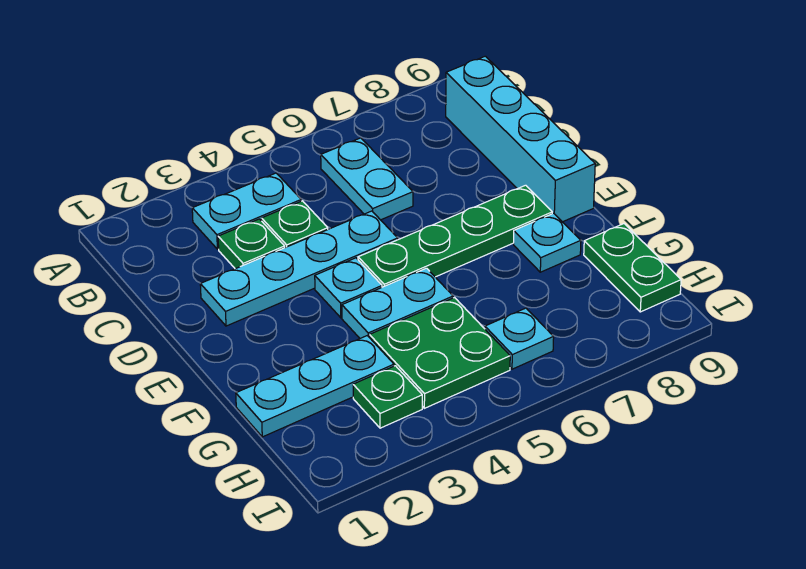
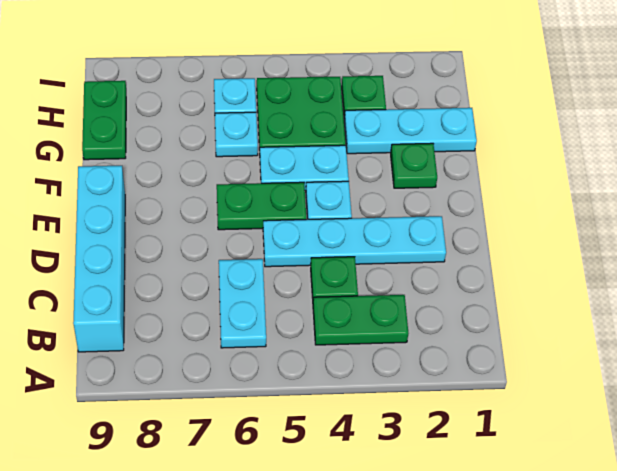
cyan 1x2 plate [192,173,301,249] -> green 1x2 plate [313,295,408,345]
green 1x1 plate [218,219,285,269] -> green 1x1 plate moved to [391,143,437,188]
green 1x4 plate [358,185,552,287] -> green 1x2 plate [217,182,306,230]
cyan 1x1 plate [514,213,581,272] -> cyan 1x1 plate moved to [215,112,258,157]

